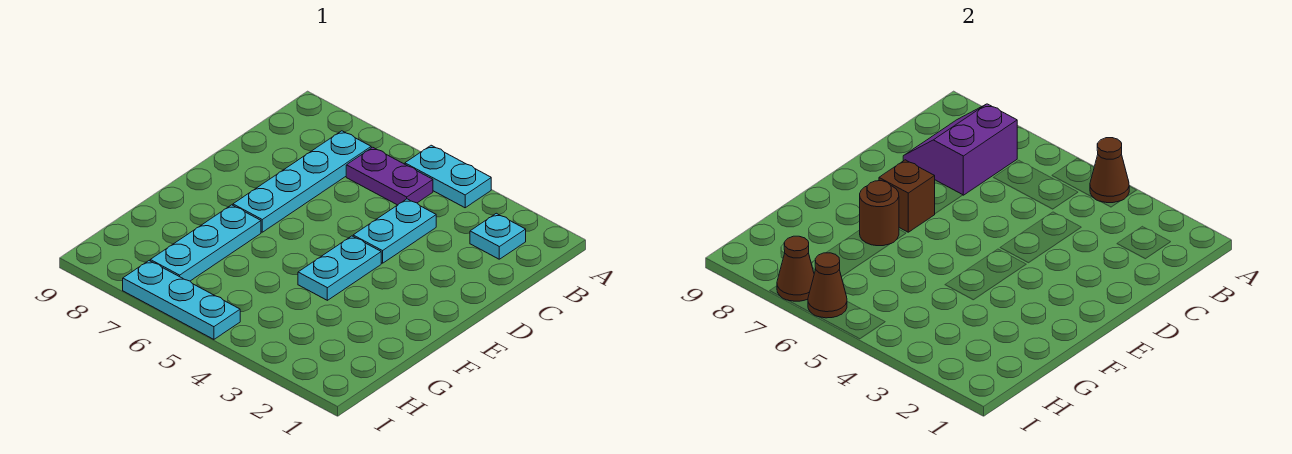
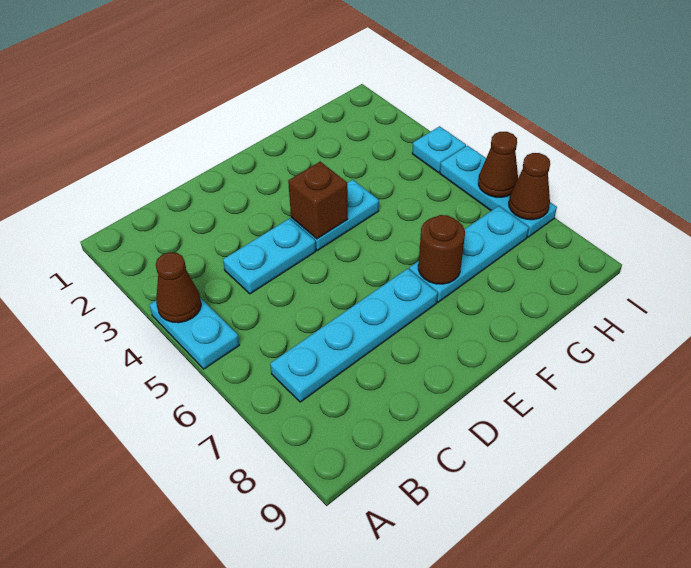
cyan 1x1 plate [470,213,526,259] -> cyan 1x1 plate moved to [412,126,466,173]
purple 1x2 plate [346,147,433,205] -> none
purple 2x2 slope [903,104,1017,195] -> none
brown 1x1 brick [879,160,935,232] -> brown 1x1 brick moved to [288,162,348,239]

